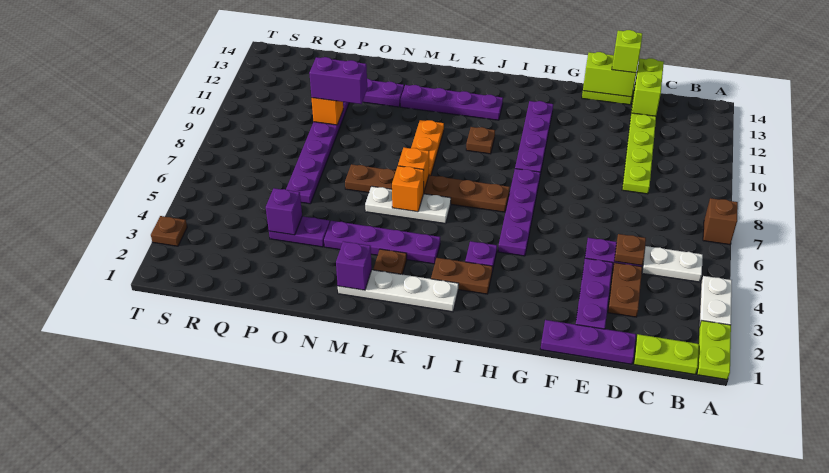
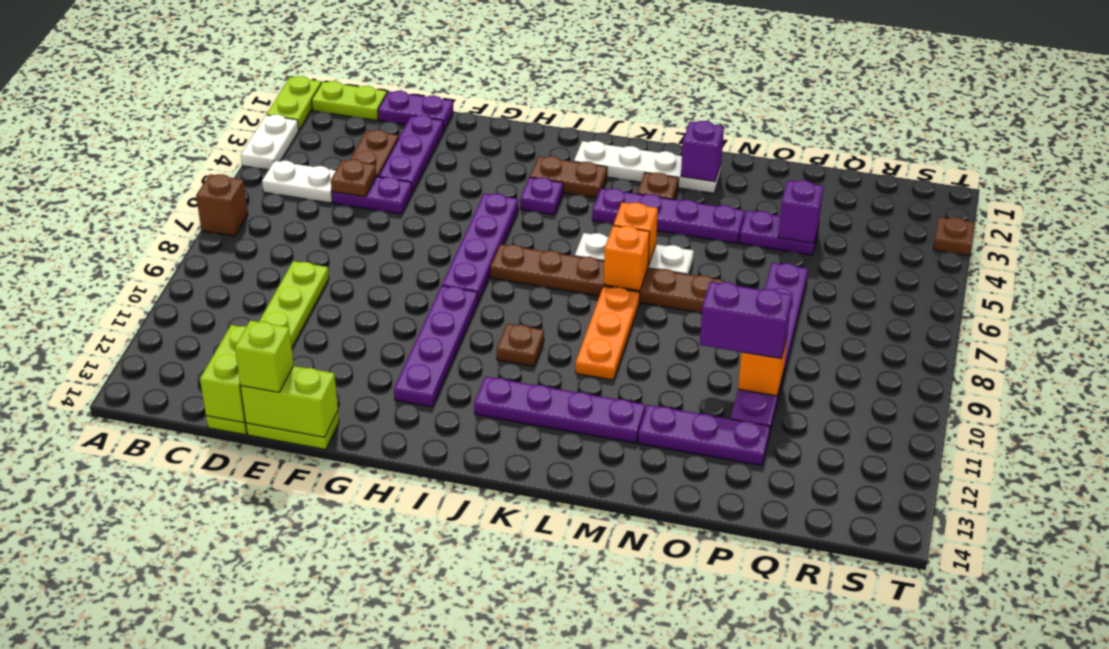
purple 1x3 plate [541,320,636,364] -> purple 1x2 plate [378,91,454,130]

